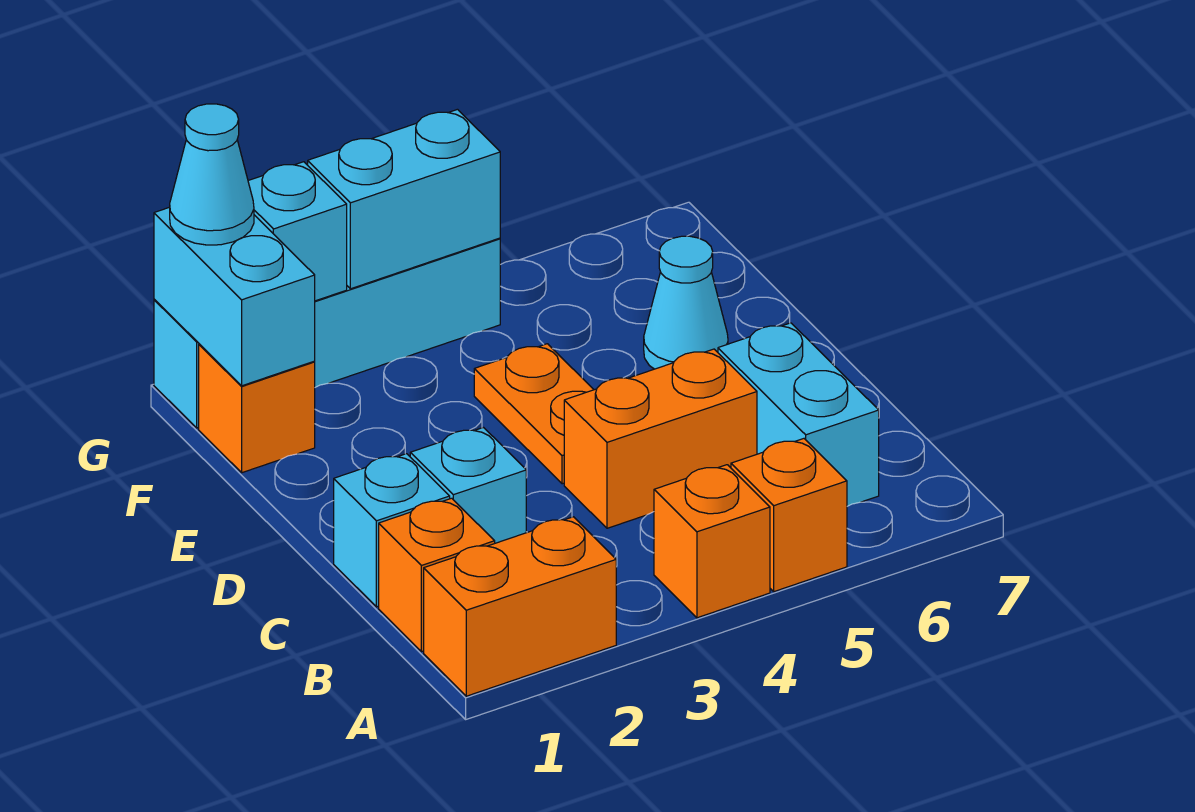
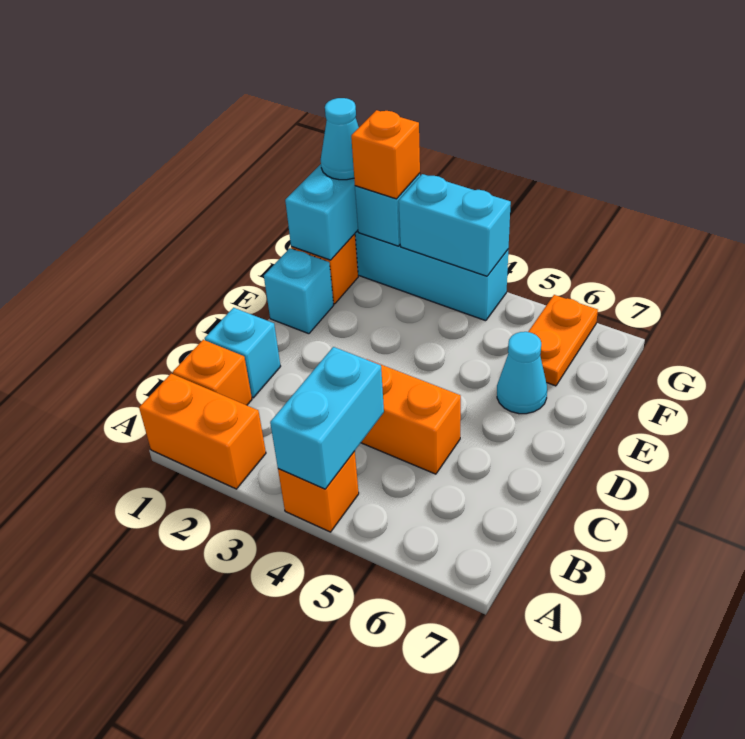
orange 1x1 brick [731,439,847,592] -> orange 1x1 brick moved to [351,110,420,199]
cyan 1x2 brick [718,323,879,506] -> cyan 1x2 brick moved to [270,347,384,489]
cyan 1x1 brick [410,428,526,543] -> cyan 1x1 brick moved to [264,248,334,334]
orange 1x2 plate [474,344,594,484] -> orange 1x2 plate moved to [528,295,598,386]

